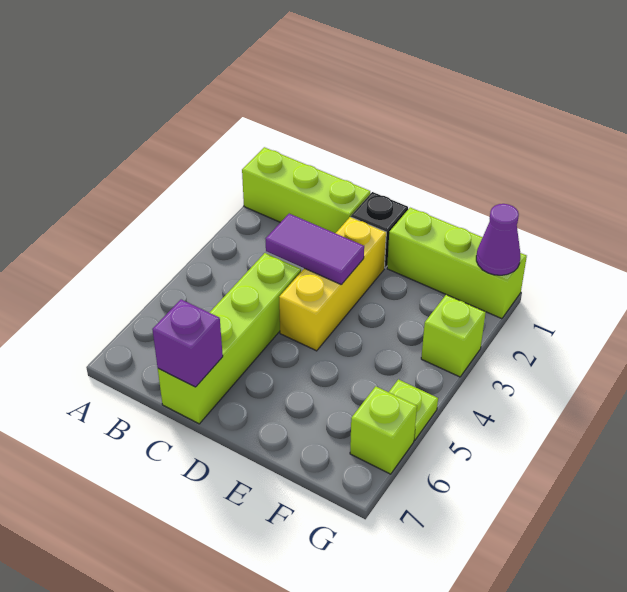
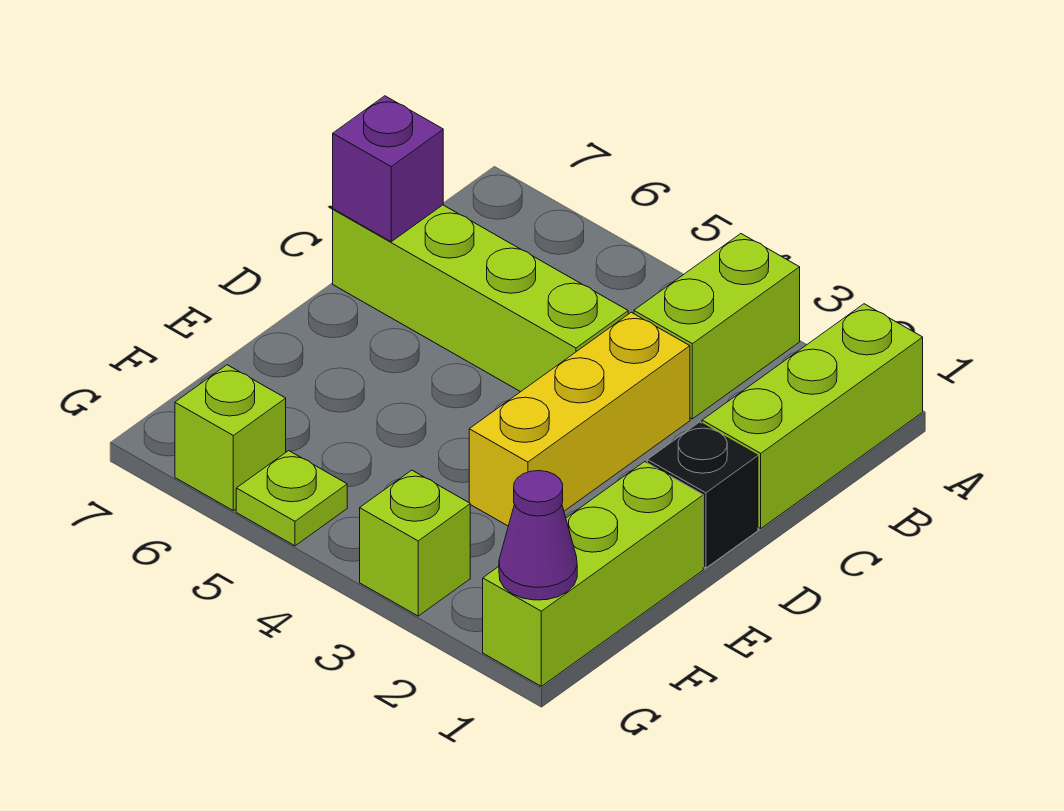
none -> lime 1x2 brick [634,234,800,419]
purple 1x2 tile [266,214,364,285] -> none
yellow 1x3 brick [279,217,386,351] -> yellow 1x3 brick turned to [469,312,690,526]

